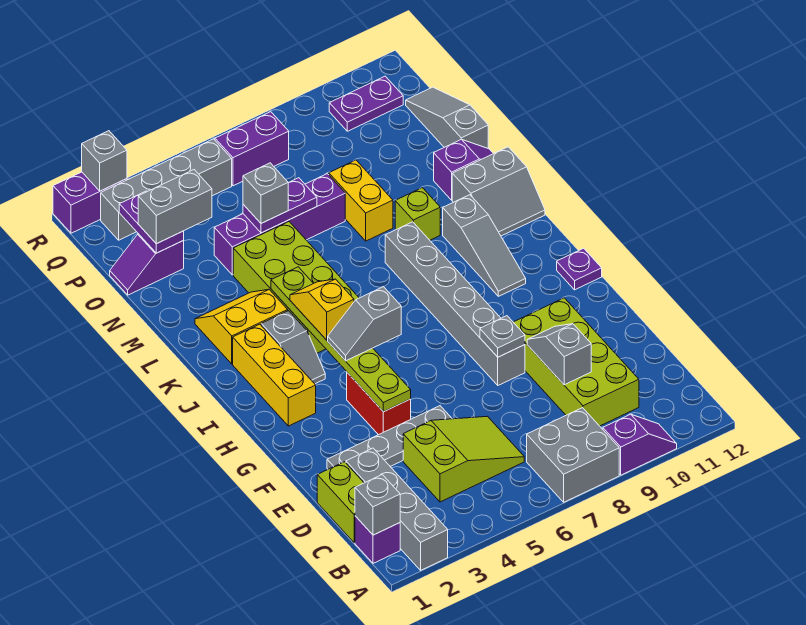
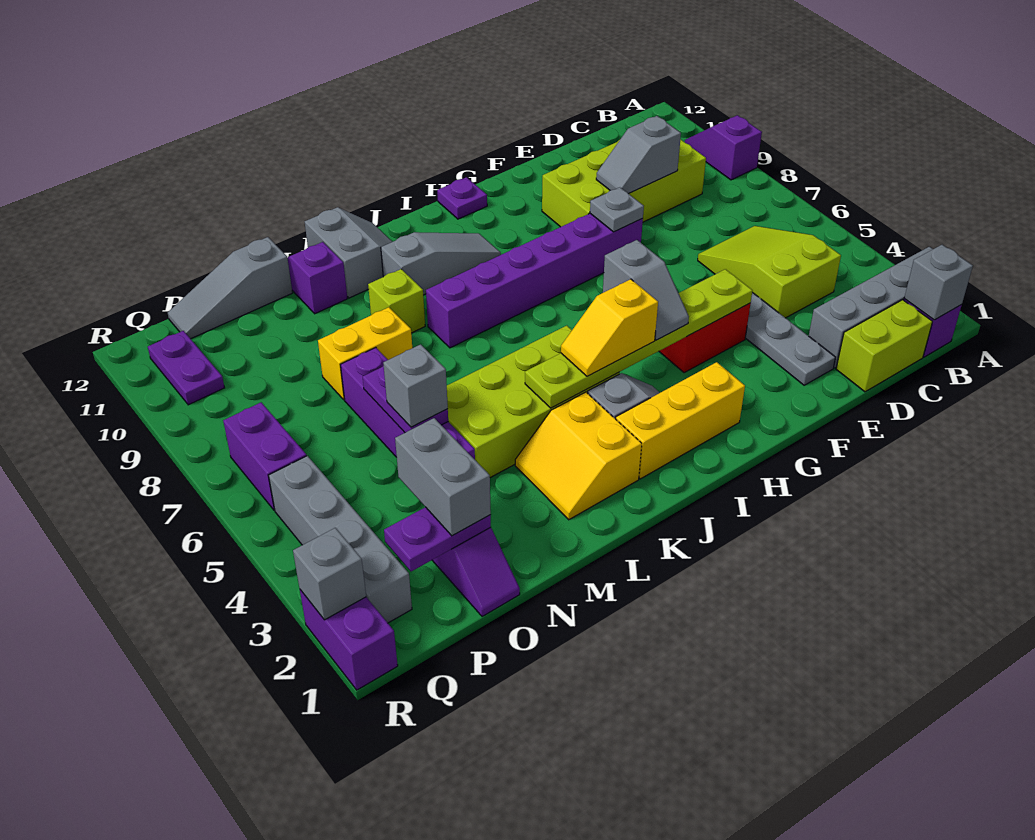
grey 2x2 brick [527,408,619,502] -> none
grey 1x6 brick [385,222,525,385] -> purple 1x6 brick [426,214,643,348]

